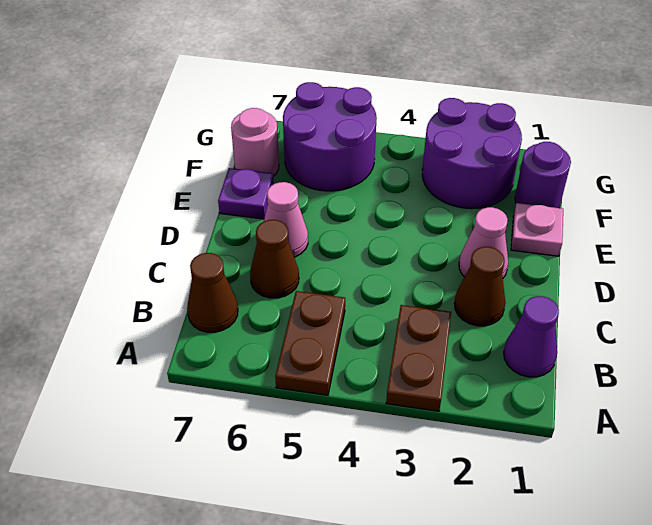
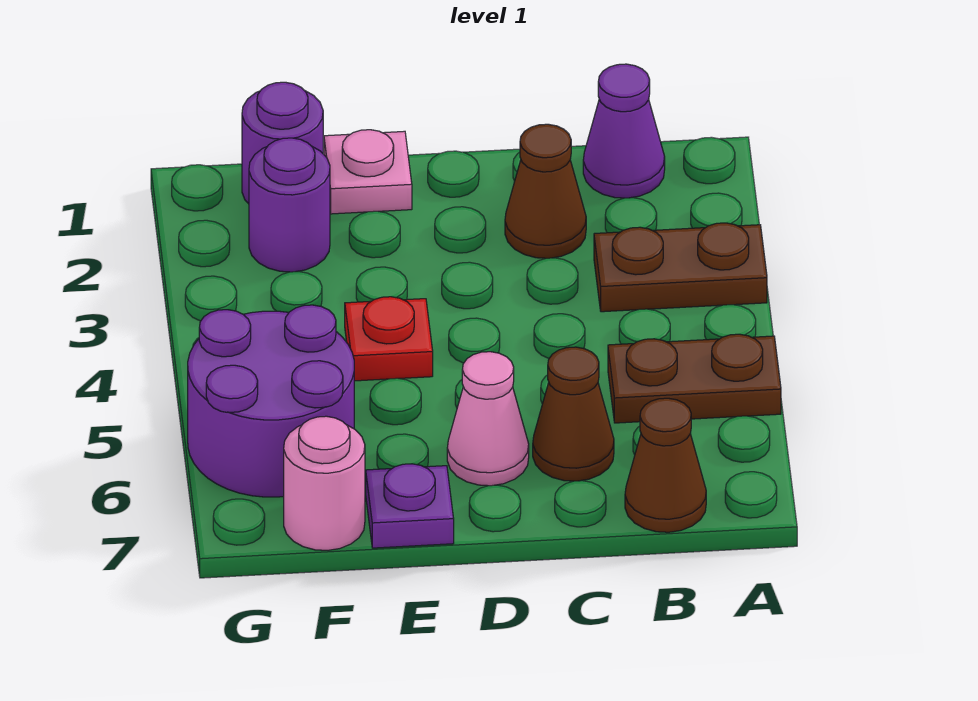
pink 1x1 cone [459,207,508,278] -> none
none -> red 1x1 plate [345,297,433,381]
purple 2x2 round brick [422,98,522,209] -> purple 1x1 round brick [249,138,330,272]

